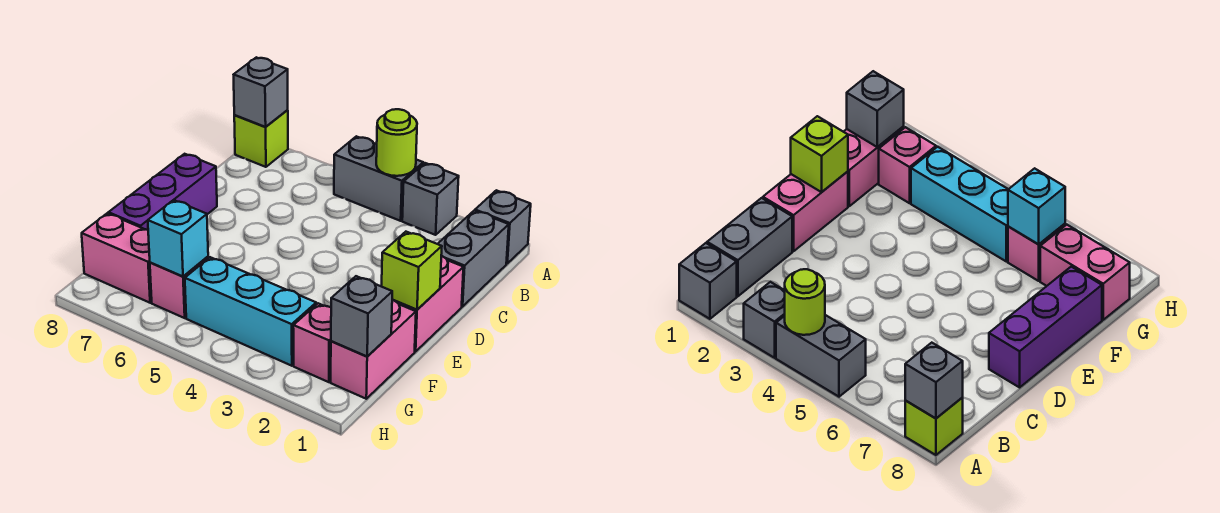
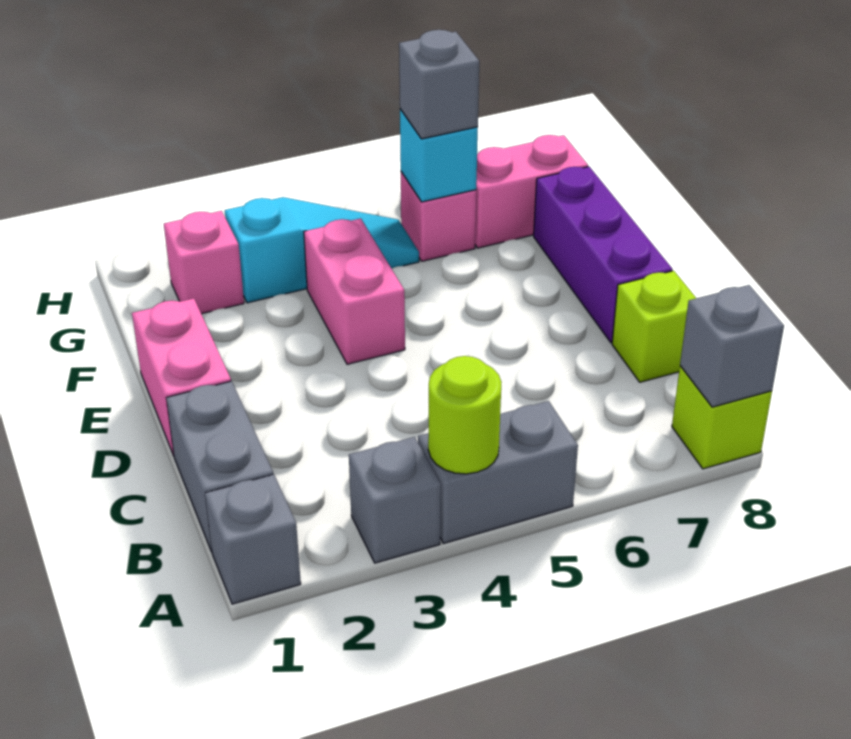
lime 1x1 brick [382,232,442,310] -> lime 1x1 brick moved to [612,271,696,382]
pink 1x2 brick [331,300,416,399] -> pink 1x2 brick moved to [304,218,405,364]
grey 1x1 brick [331,276,392,356] -> grey 1x1 brick moved to [399,30,479,139]
cyan 1x3 brick [185,257,316,366] -> cyan 1x3 slope [225,197,419,303]

